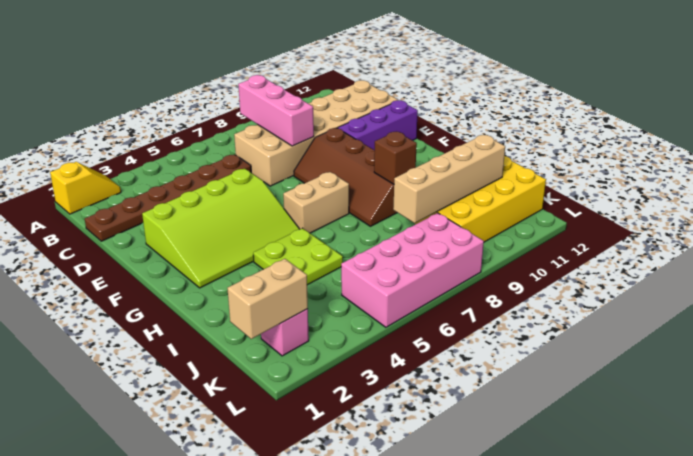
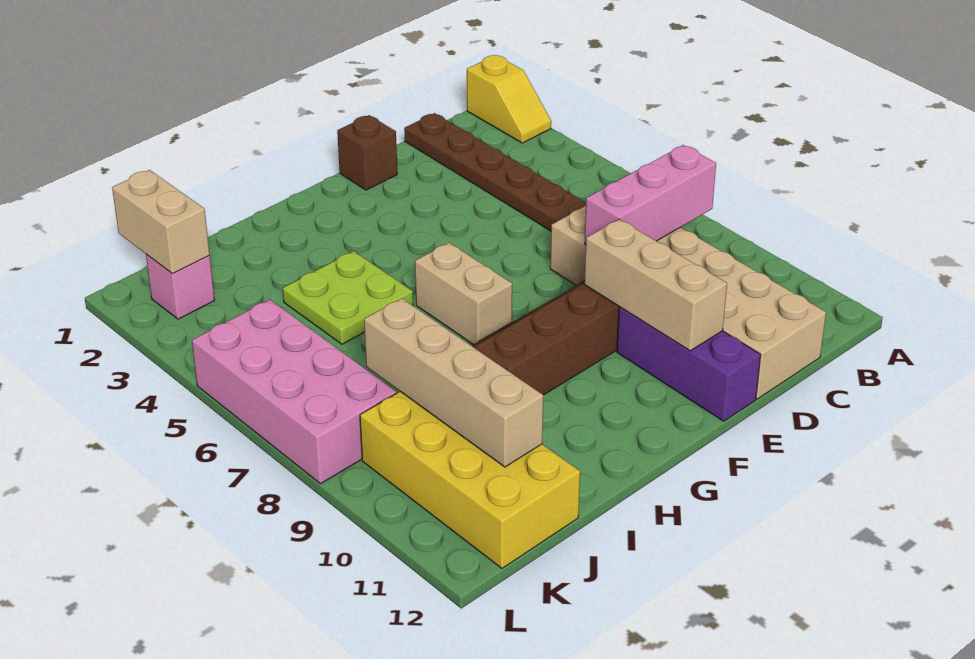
lime 3x4 slope [142,168,300,288] -> none
none -> tan 1x3 brick [584,219,727,351]
brown 1x1 brick [374,132,417,184] -> brown 1x1 brick moved to [337,115,397,190]

